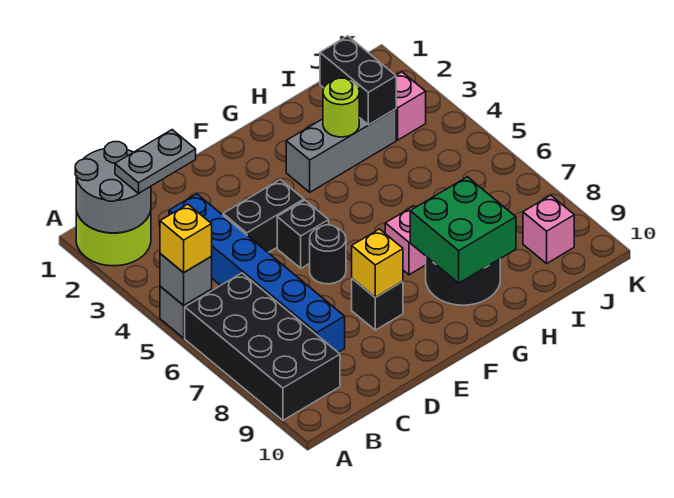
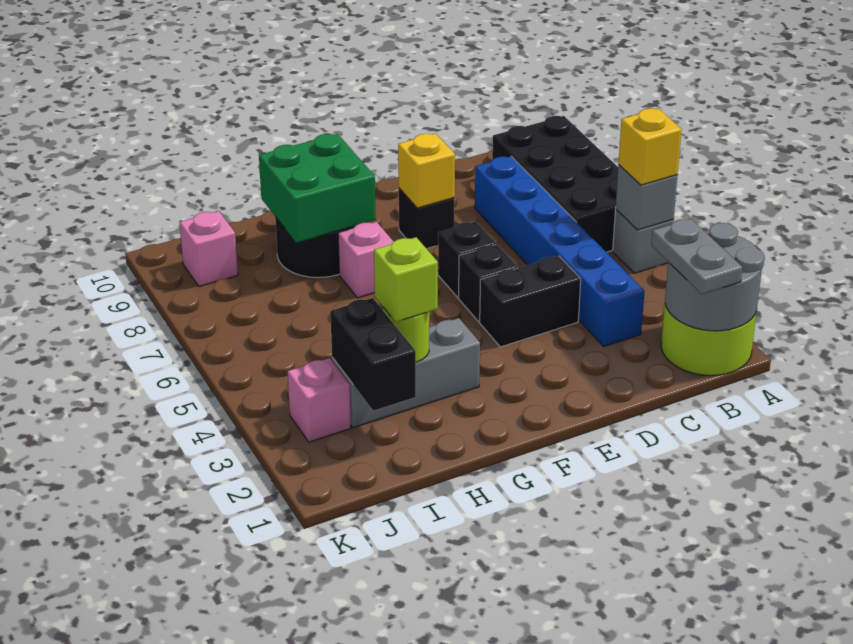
grey 1x2 plate [115,130,196,193] -> grey 1x2 plate turned to [651,219,742,294]
black 1x1 round brick [310,225,346,284] -> black 1x1 brick [438,221,496,297]
none -> lime 1x1 brick [374,237,438,322]

